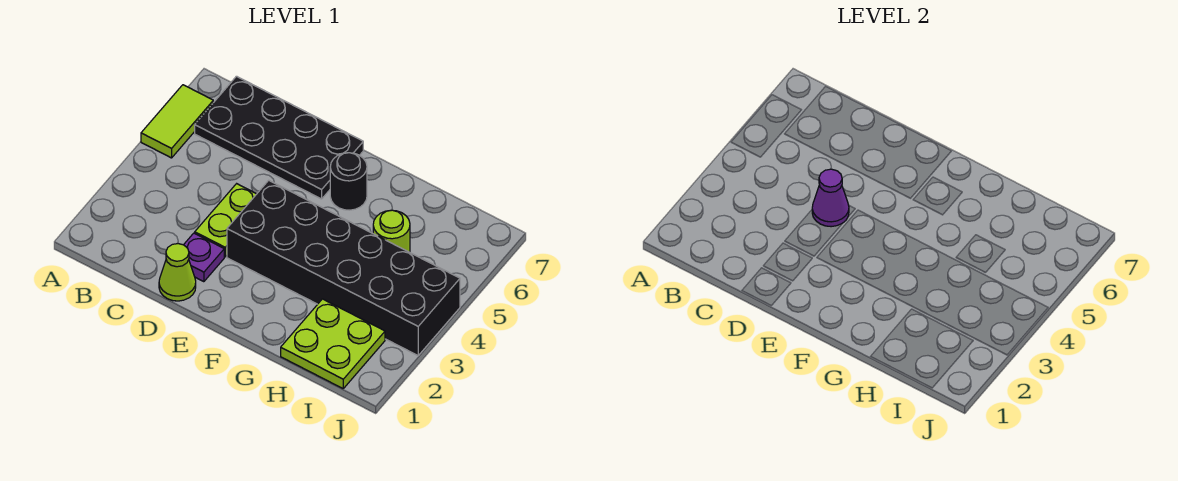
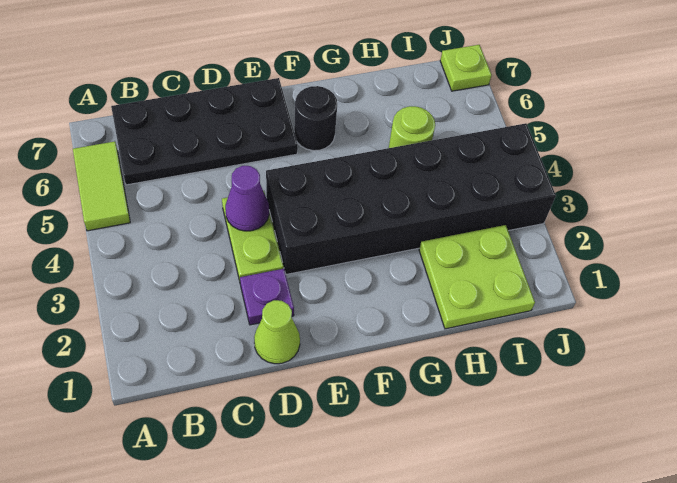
none -> lime 1x1 plate [440,45,492,91]

